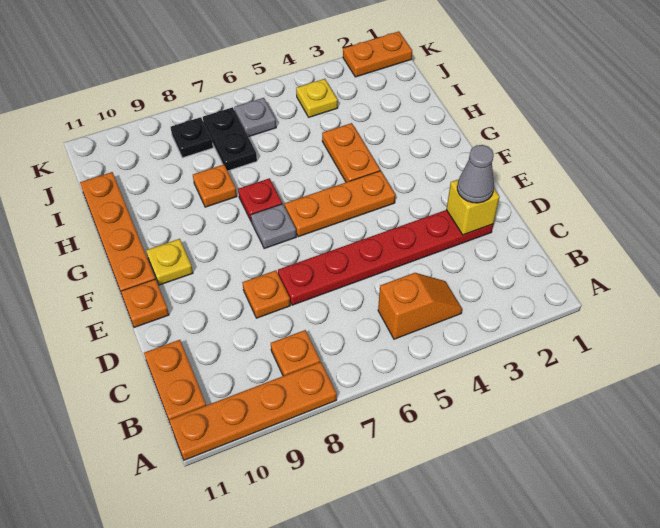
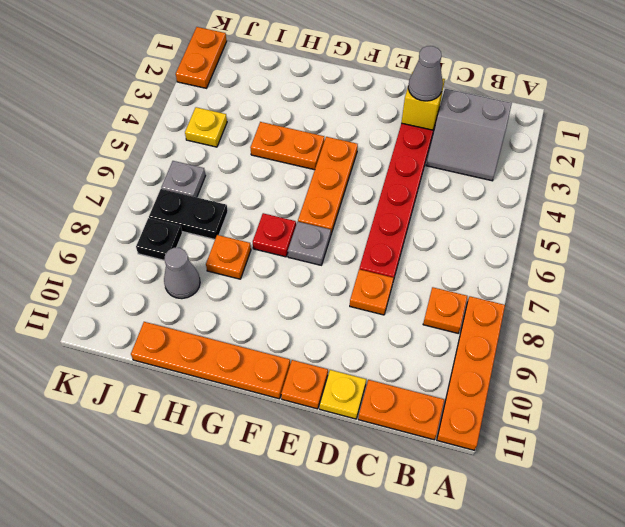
none -> grey 2x2 slope [426,89,512,181]
orange 1x2 slope [378,273,462,339] -> none
yellow 1x1 plate [146,239,193,285] -> yellow 1x1 plate moved to [320,370,366,419]
none -> grey 1x1 cone [164,248,200,299]

